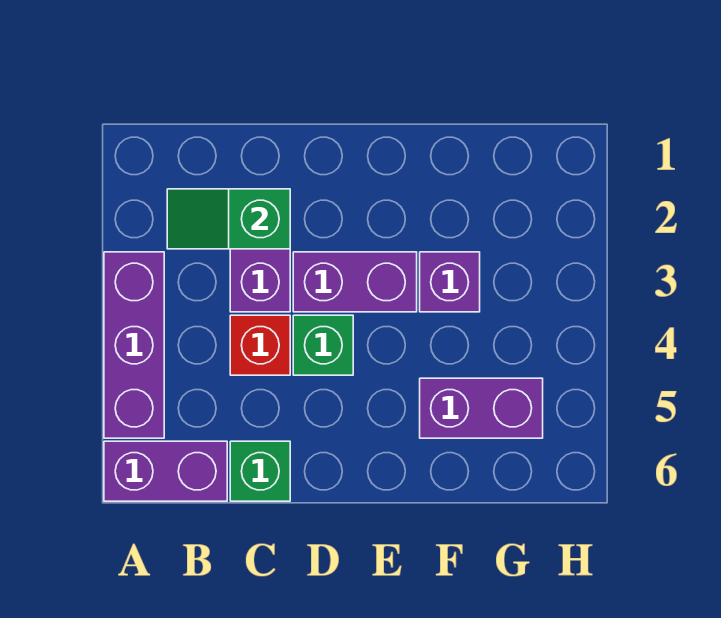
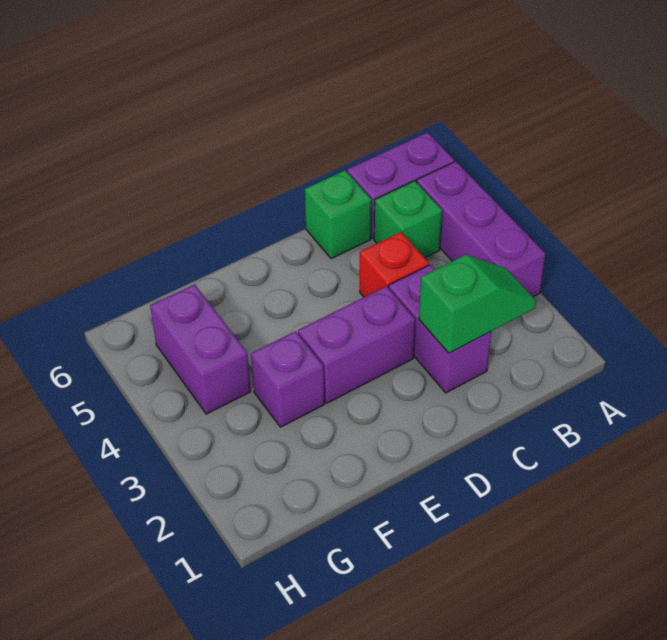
green 1x1 brick [293,315,353,375] -> green 1x1 brick moved to [374,181,442,258]
purple 1x2 brick [420,378,543,438] -> purple 1x2 brick turned to [150,284,251,414]

